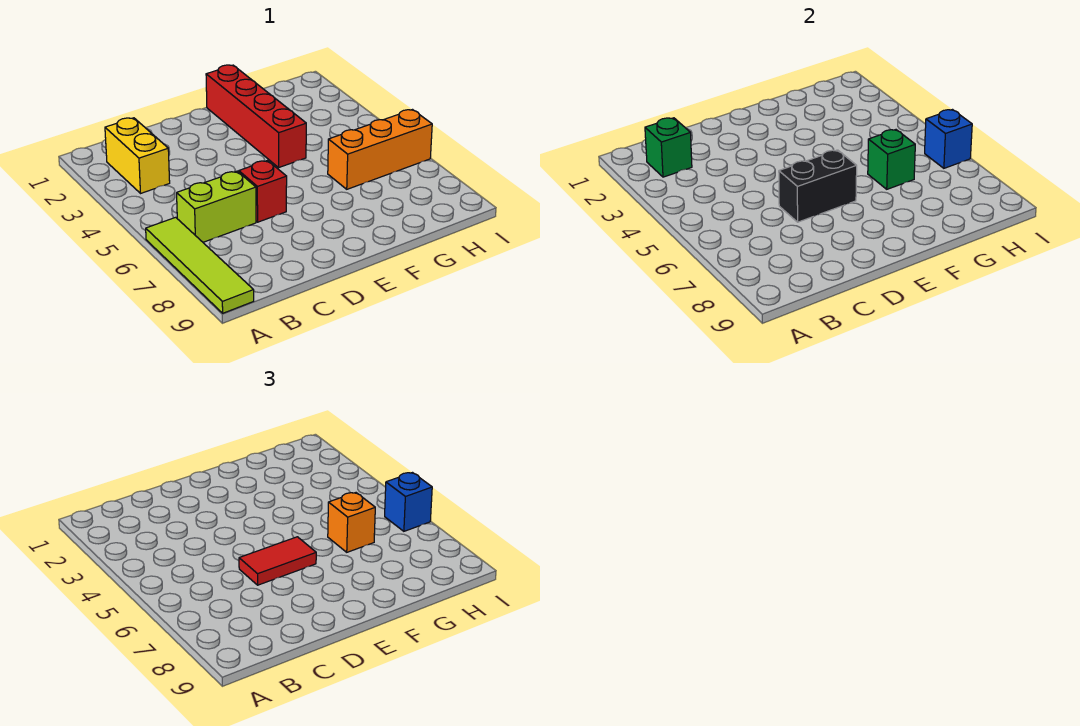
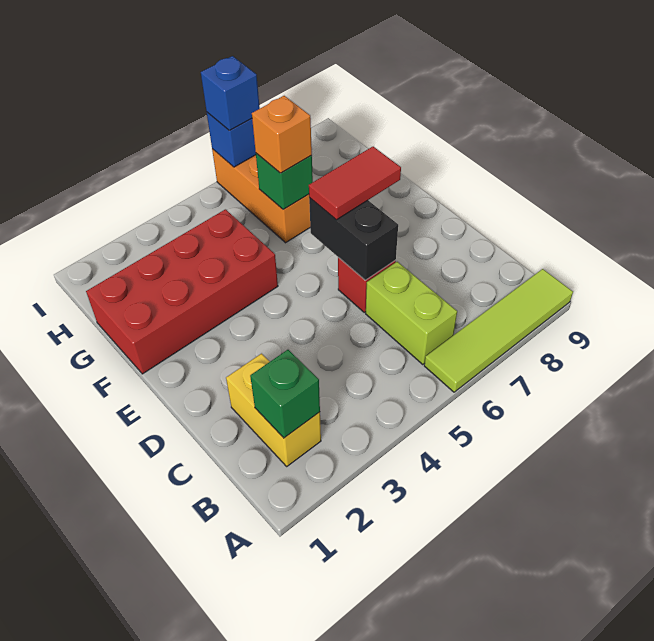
yellow 1x2 brick [105,118,170,193] -> yellow 1x2 brick turned to [226,354,321,466]
red 1x2 tile [239,537,316,585] -> red 1x2 tile turned to [309,147,401,220]
red 1x4 brick [206,65,306,167] -> red 2x4 brick [86,209,278,374]

